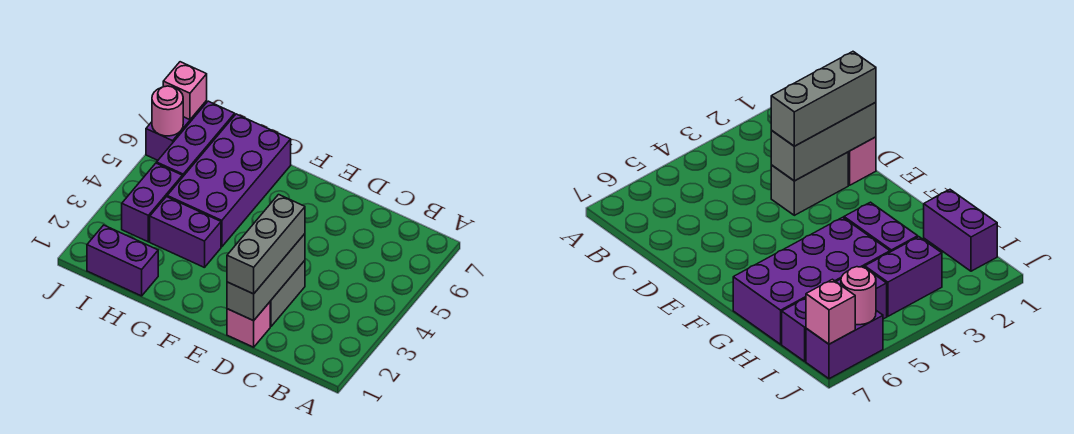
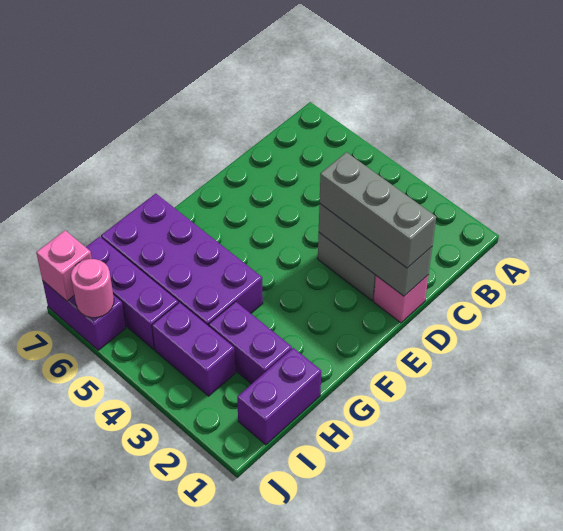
purple 1x2 brick [150,197,221,268] -> purple 1x2 brick turned to [209,302,292,384]

